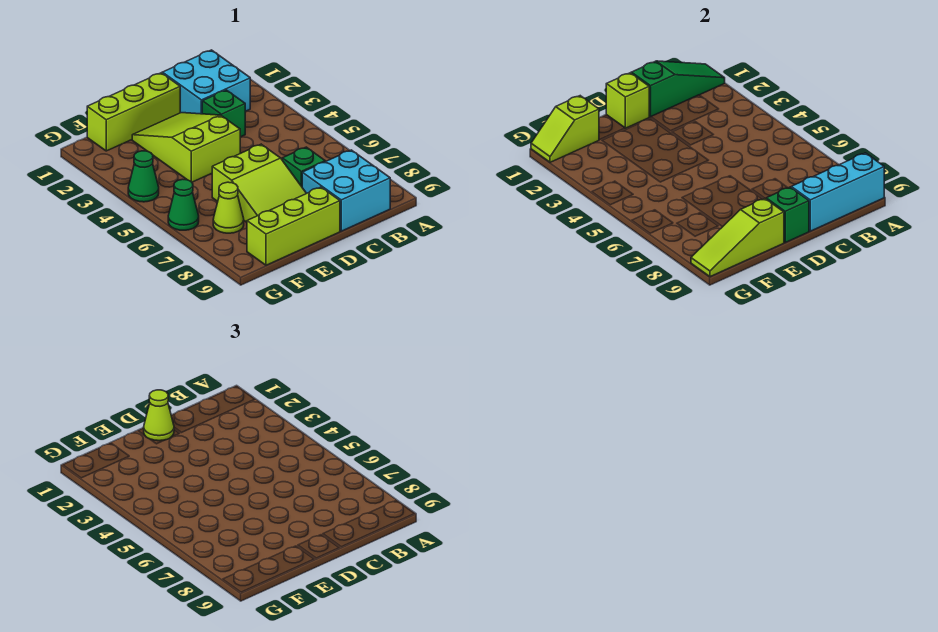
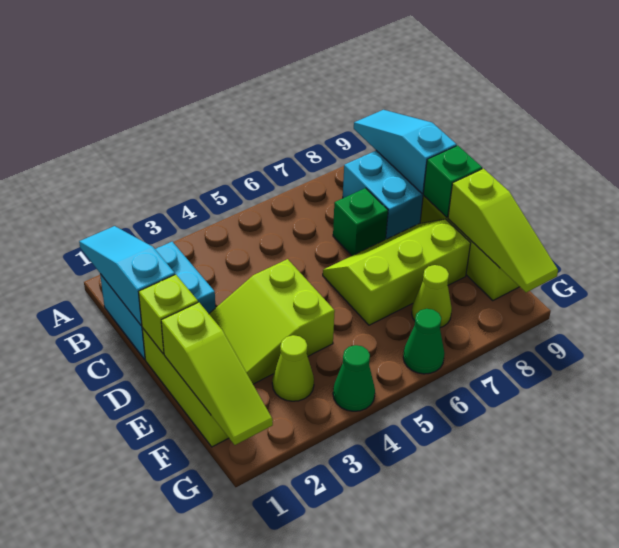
green 1x3 slope [631,61,725,117] -> cyan 1x3 slope [79,226,175,326]
cyan 1x3 brick [791,153,884,231] -> cyan 1x3 slope [354,110,457,194]
green 1x1 brick [202,90,245,137] -> none
lime 1x1 cone [144,390,174,441] -> lime 1x1 cone moved to [272,335,314,401]
lime 2x3 slope [212,144,306,222] -> lime 2x3 slope turned to [323,219,471,325]
lime 1x2 slope [531,96,599,162] -> lime 1x3 slope [161,302,273,445]

